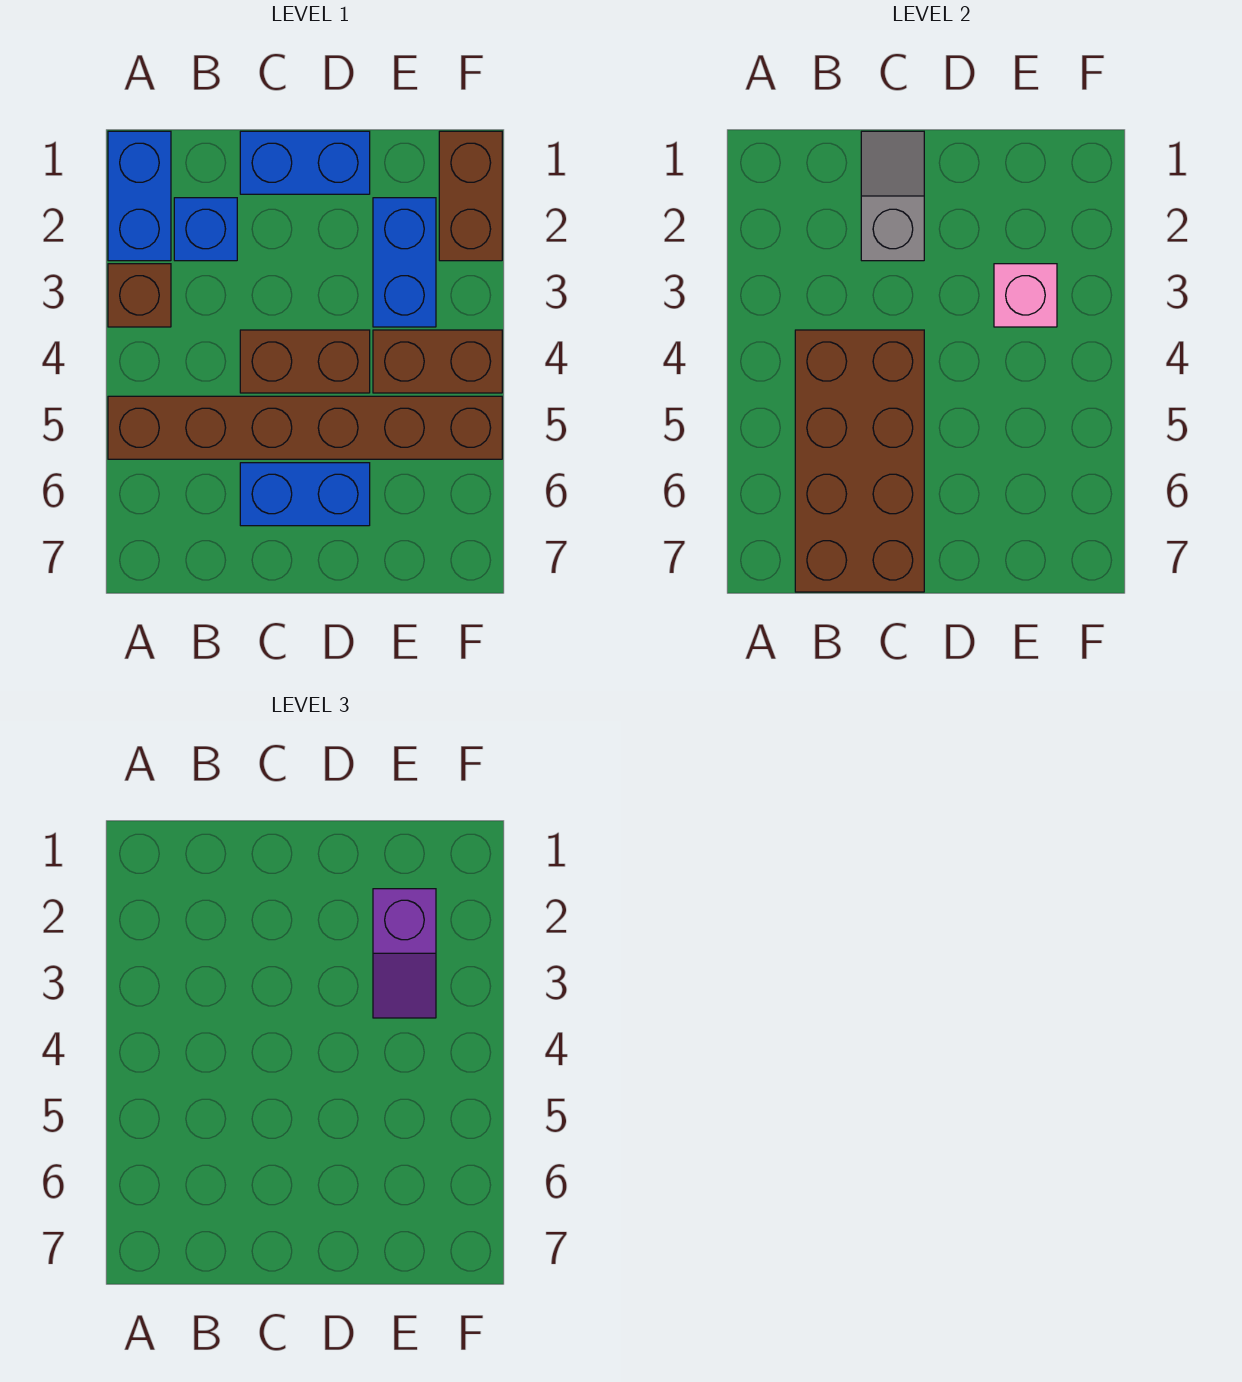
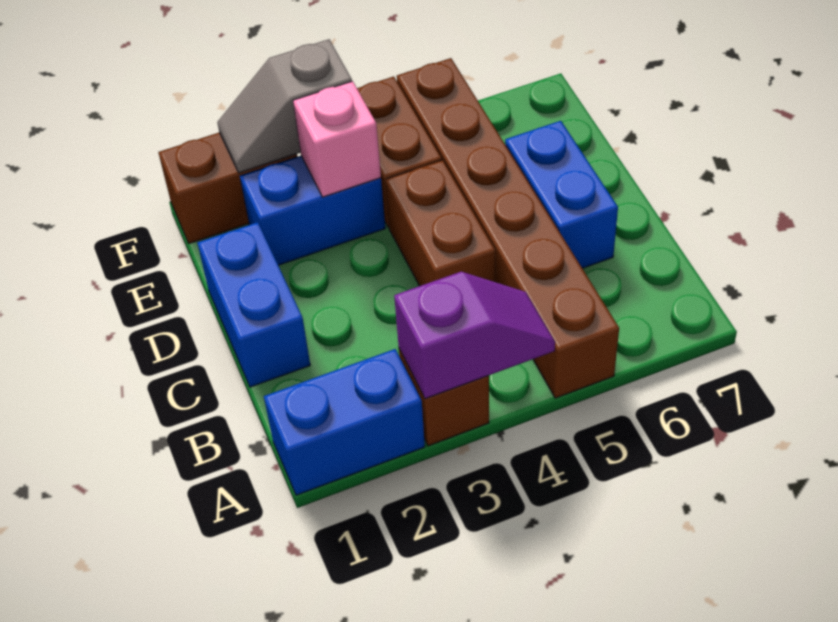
blue 1x1 brick [174,198,237,261] -> none
brown 2x4 brick [795,330,924,592] -> none
grey 1x2 slope [861,131,924,261] -> grey 1x2 slope moved to [217,39,352,173]
purple 1x2 slope [373,889,436,1018] -> purple 1x2 slope moved to [394,272,555,399]

